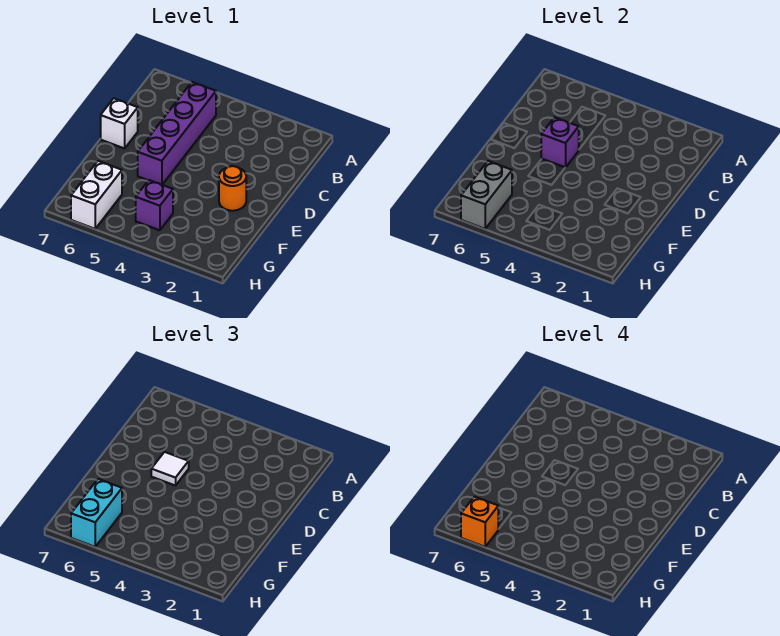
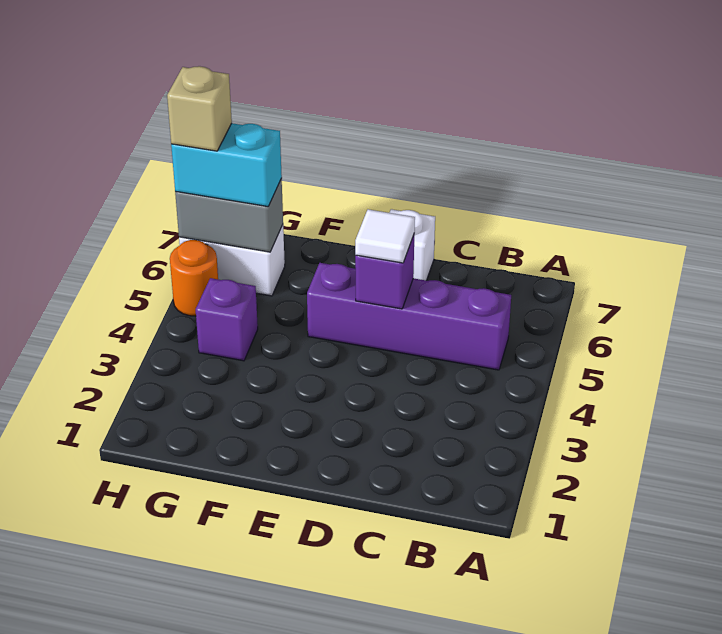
orange 1x1 round brick [219,166,246,211] -> orange 1x1 round brick moved to [170,240,218,316]
orange 1x1 brick [461,497,498,547] -> tan 1x1 brick [167,66,232,151]

